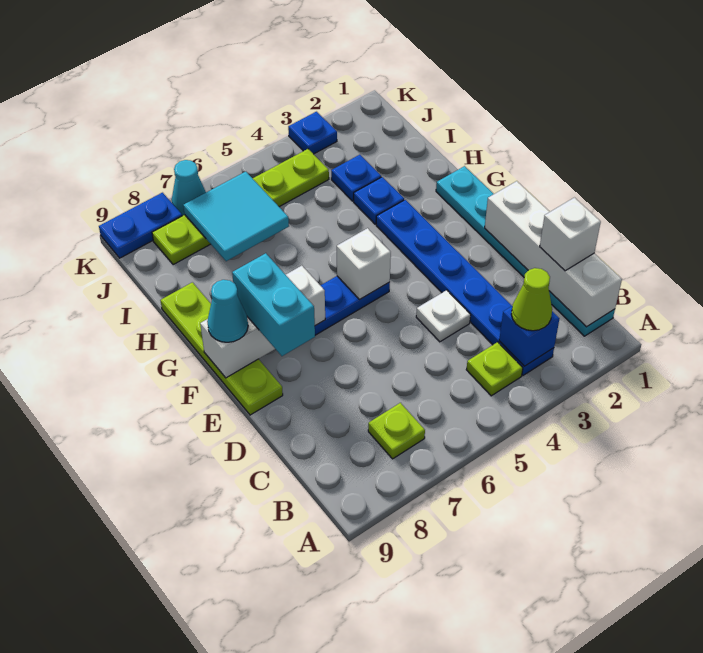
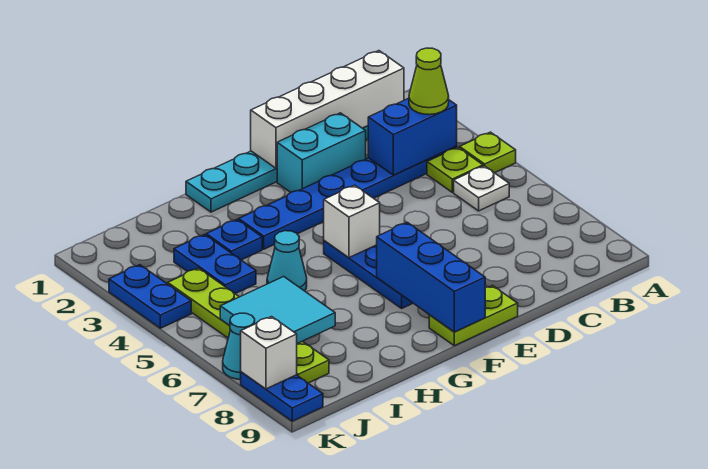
blue 1x1 brick [499,306,559,366] -> blue 1x2 brick [368,98,457,175]
lime 1x1 plate [368,403,425,459] -> lime 1x1 plate moved to [460,132,516,173]
white 1x1 brick [540,198,601,271] -> white 1x1 brick moved to [241,317,297,389]
white 1x1 plate [416,290,471,342] -> white 1x1 plate moved to [454,166,509,211]
cyan 1x2 brick [232,253,315,356] -> cyan 1x2 brick moved to [277,113,366,193]
lime 1x4 plate [160,282,283,415] -> lime 1x2 plate [429,286,518,346]
white 1x3 brick [200,266,325,378] -> blue 1x3 brick [377,222,485,332]
cyan 1x1 cone [207,280,248,342] -> cyan 1x1 cone moved to [267,231,307,291]
blue 1x1 plate [331,155,381,201] -> blue 1x2 plate [174,234,256,294]
blue 1x1 plate [288,112,337,154] -> blue 1x2 plate [109,265,191,328]

